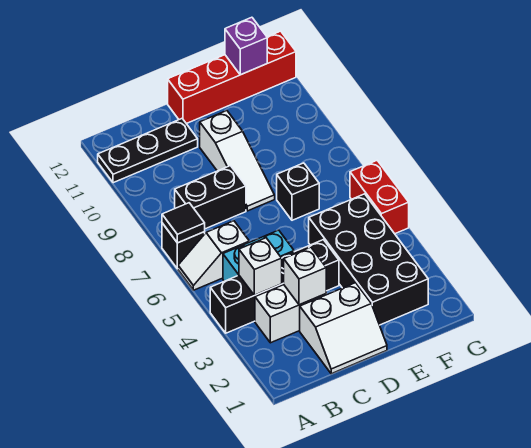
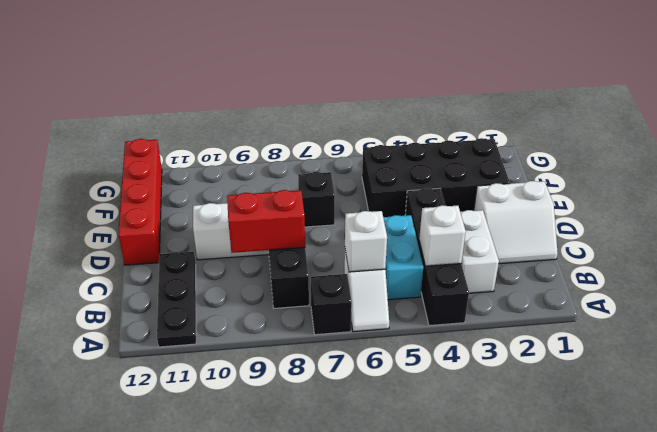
black 1x1 tile [162,203,205,243] -> none
white 2x2 slope [300,283,387,374] -> white 2x2 slope turned to [474,181,558,264]
white 1x1 brick [284,247,326,305] -> white 1x1 brick moved to [345,211,387,272]
purple 1x1 brick [225,17,267,75] -> none
red 1x2 brick [350,161,409,234] -> red 1x2 brick moved to [227,190,305,253]

